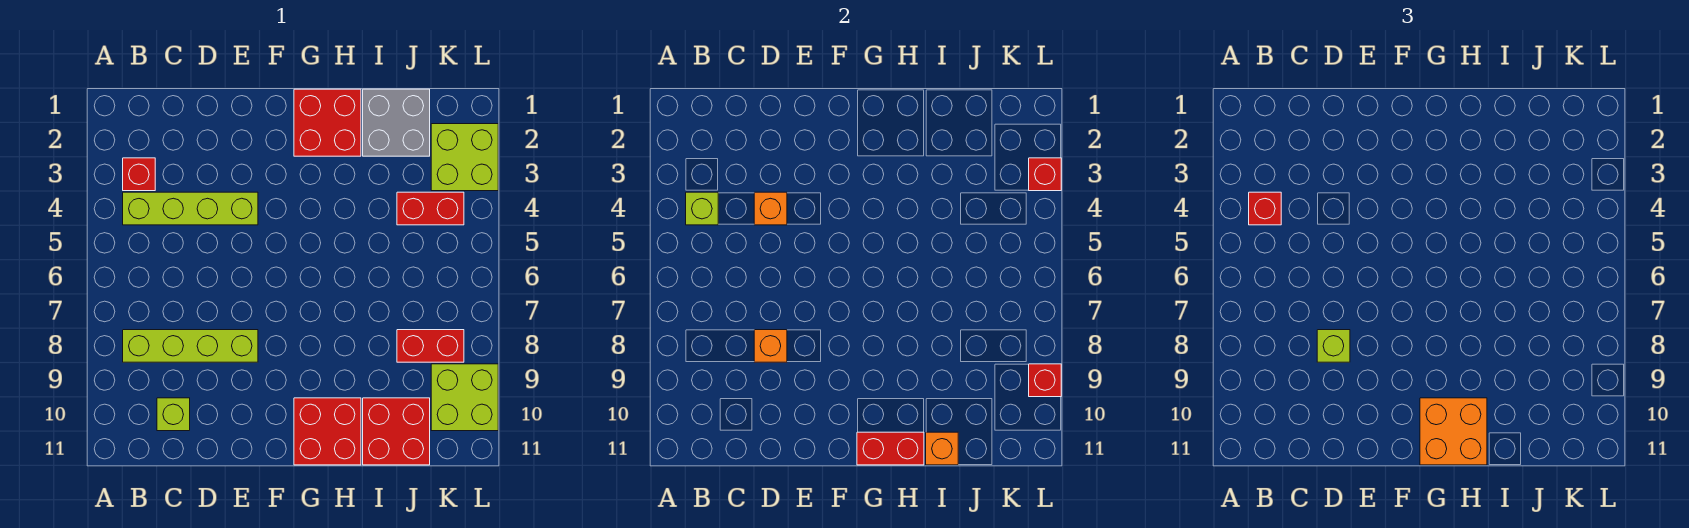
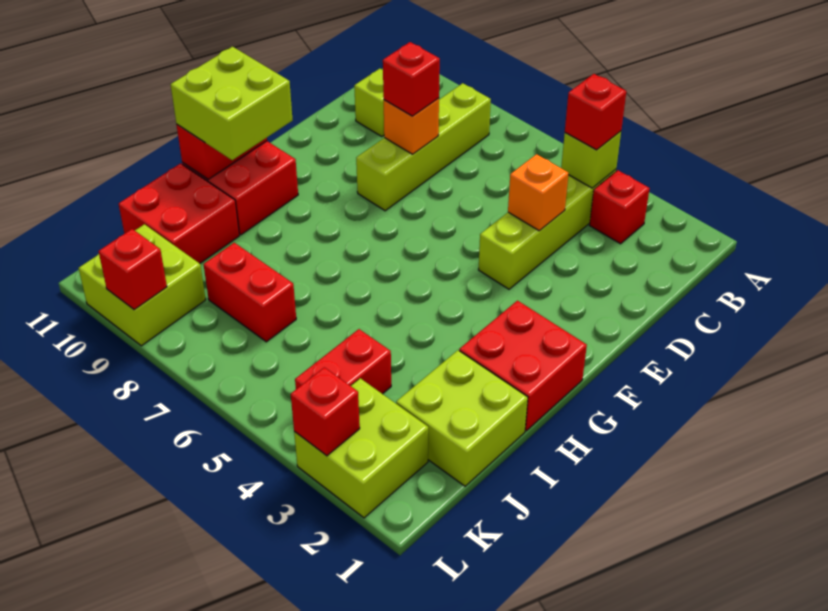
lime 1x1 brick [1317,330,1350,362] -> red 1x1 brick [383,42,440,116]
orange 2x2 brick [1420,398,1487,465] -> lime 2x2 brick [170,47,293,160]
grey 2x2 brick [363,89,430,156] -> lime 2x2 brick [396,350,528,486]
orange 1x1 brick [926,432,958,465] -> none
red 1x2 brick [397,330,464,362] -> red 1x2 brick turned to [203,243,296,342]

